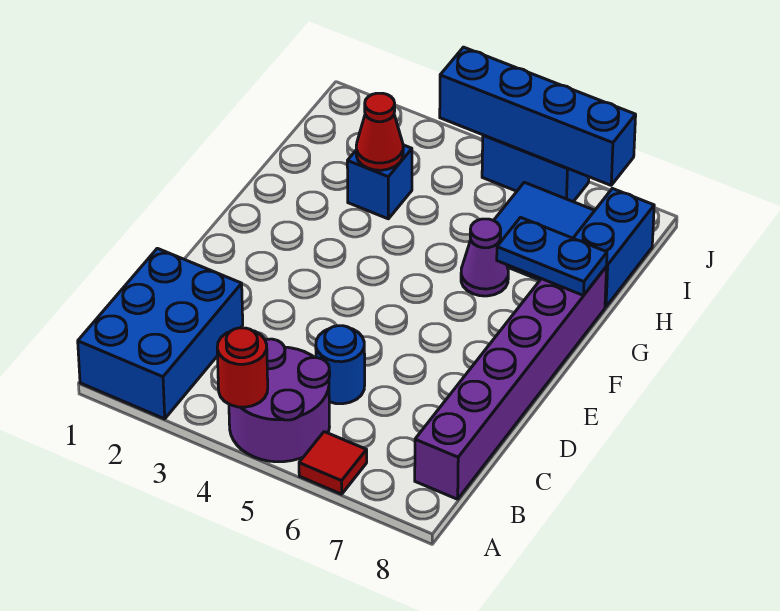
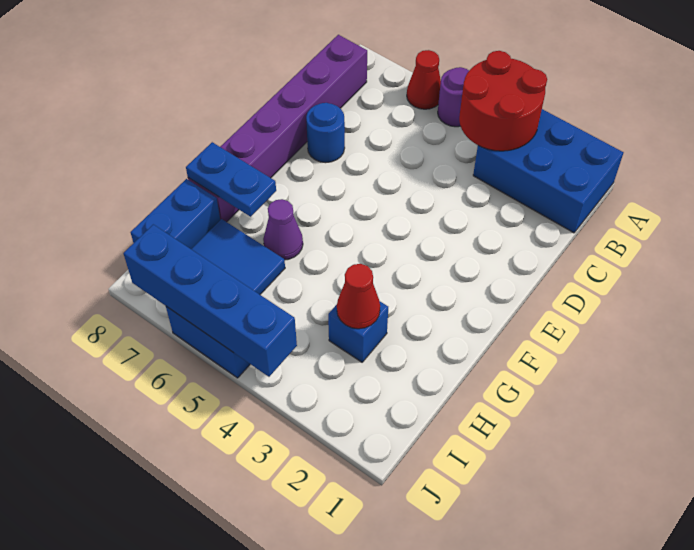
blue 2x3 brick [78,248,243,419] -> blue 2x3 brick turned to [473,109,624,233]
purple 2x2 round brick [229,339,330,462] -> purple 1x1 round brick [438,67,469,127]
red 1x1 round brick [217,328,268,407] -> red 2x2 round brick [459,51,547,151]
red 1x1 tile [299,432,367,494] -> red 1x1 cone [407,50,441,109]
blue 1x1 round brick [316,326,365,404] -> blue 1x1 round brick moved to [306,103,345,163]

